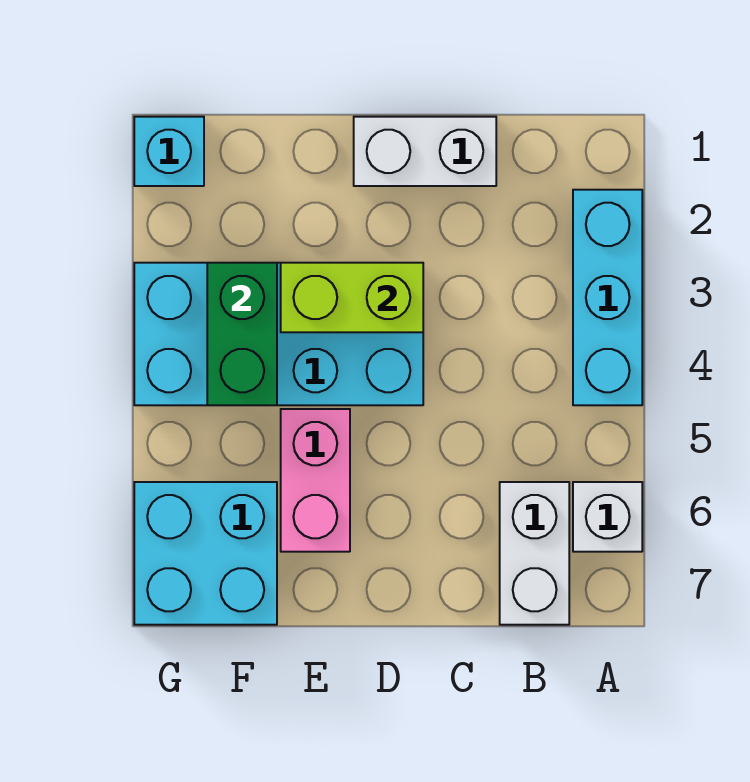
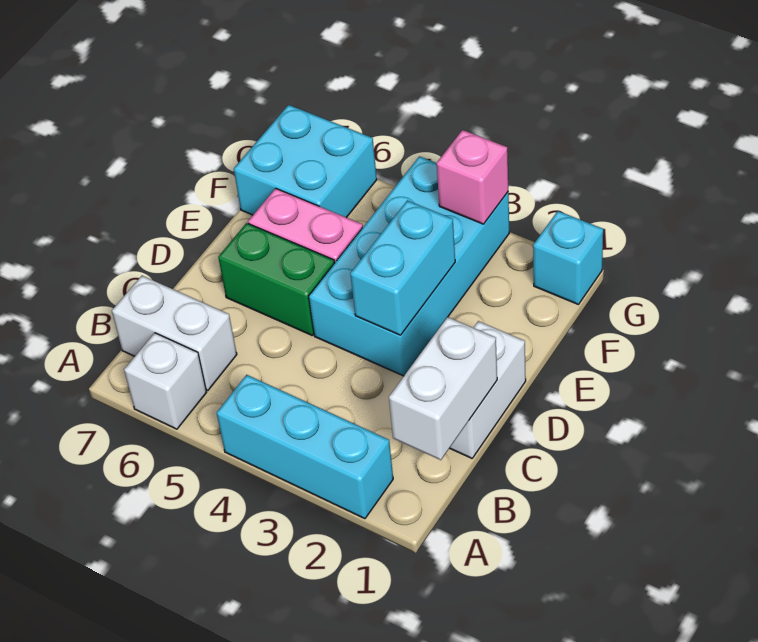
none -> white 1x2 brick [389,317,497,460]
lime 1x2 brick [281,263,423,332] -> cyan 1x2 brick [350,200,455,335]
green 1x2 brick [207,263,277,405] -> green 1x2 brick moved to [218,223,335,335]
none -> pink 1x1 brick [437,130,508,224]

